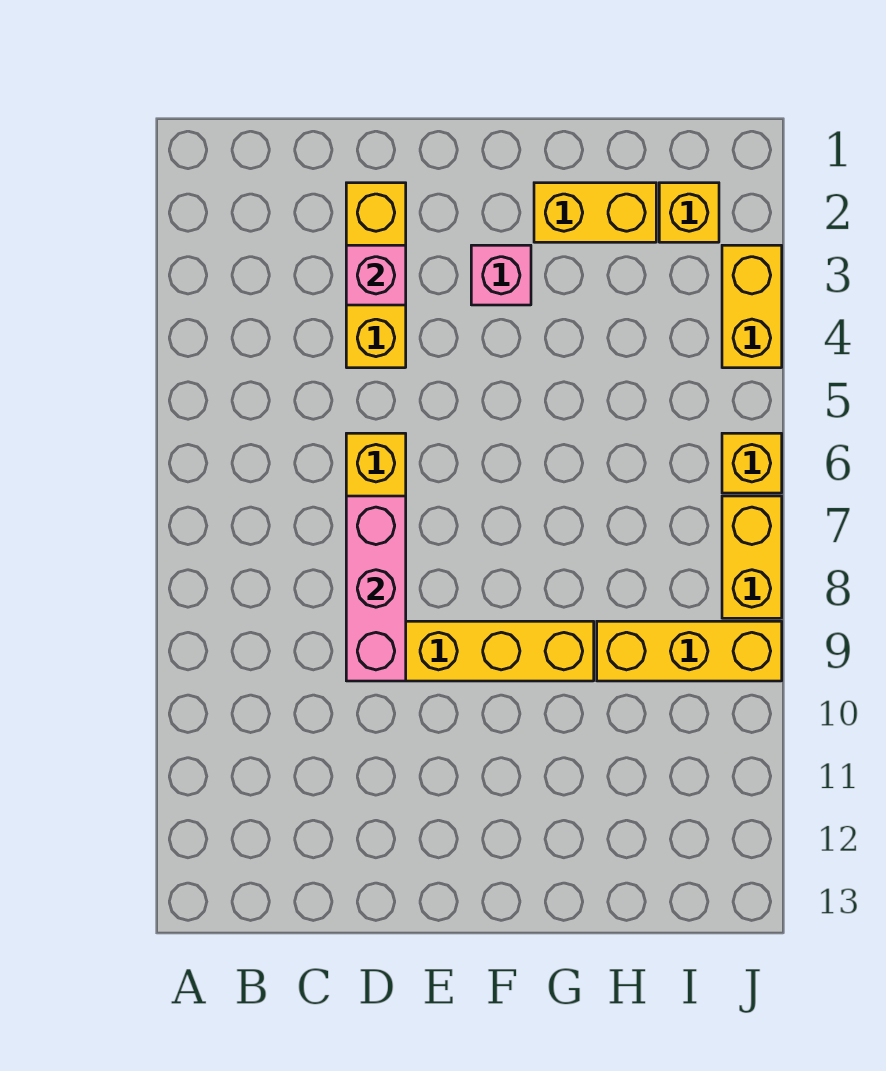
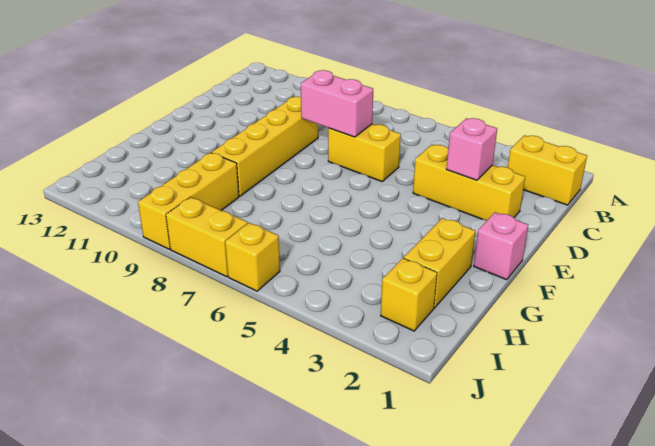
pink 1x3 brick [346,496,406,681] -> pink 1x2 brick [301,70,373,137]
pink 1x1 brick [471,245,531,305] -> pink 1x1 brick moved to [474,212,528,280]
yellow 1x2 brick [722,245,782,368] -> yellow 1x2 brick moved to [508,135,587,205]

